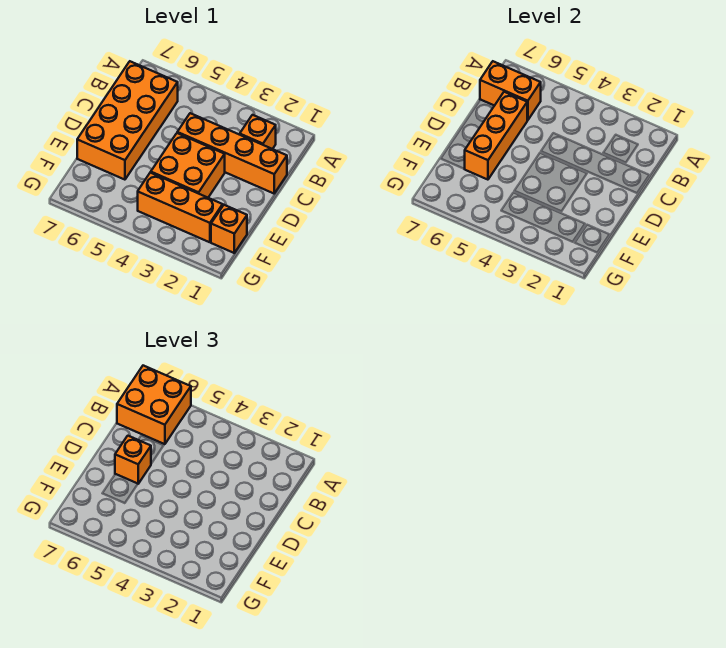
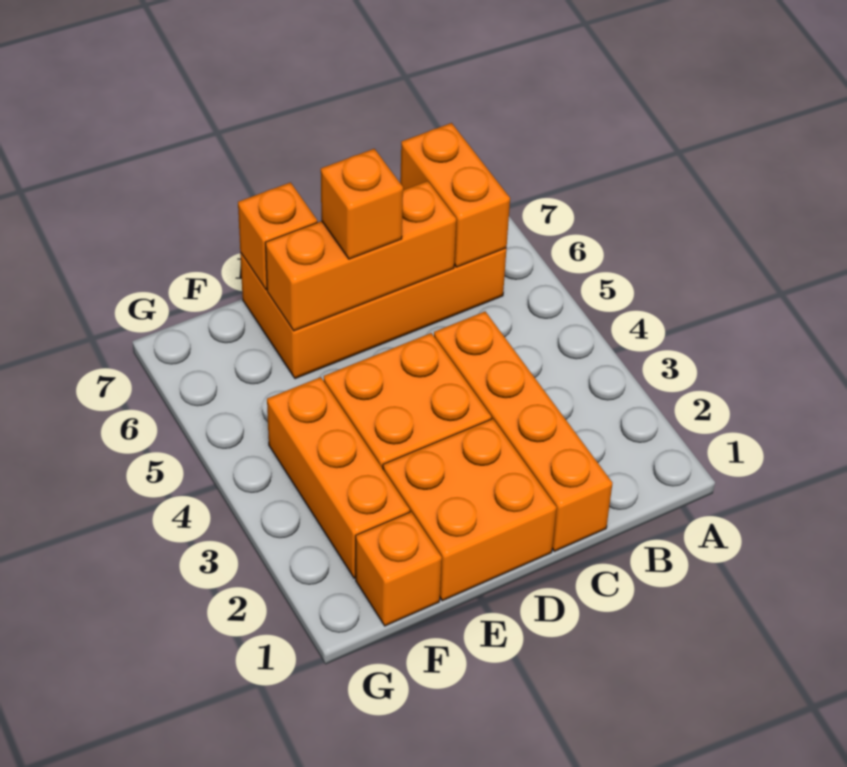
orange 2x2 brick [117,366,191,444] -> orange 2x2 brick moved to [383,419,557,601]
orange 1x1 brick [240,115,276,149] -> orange 1x1 brick moved to [238,182,317,290]

